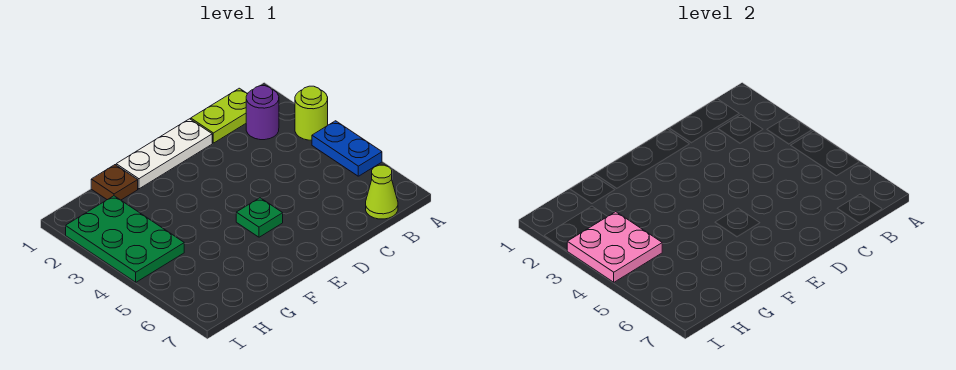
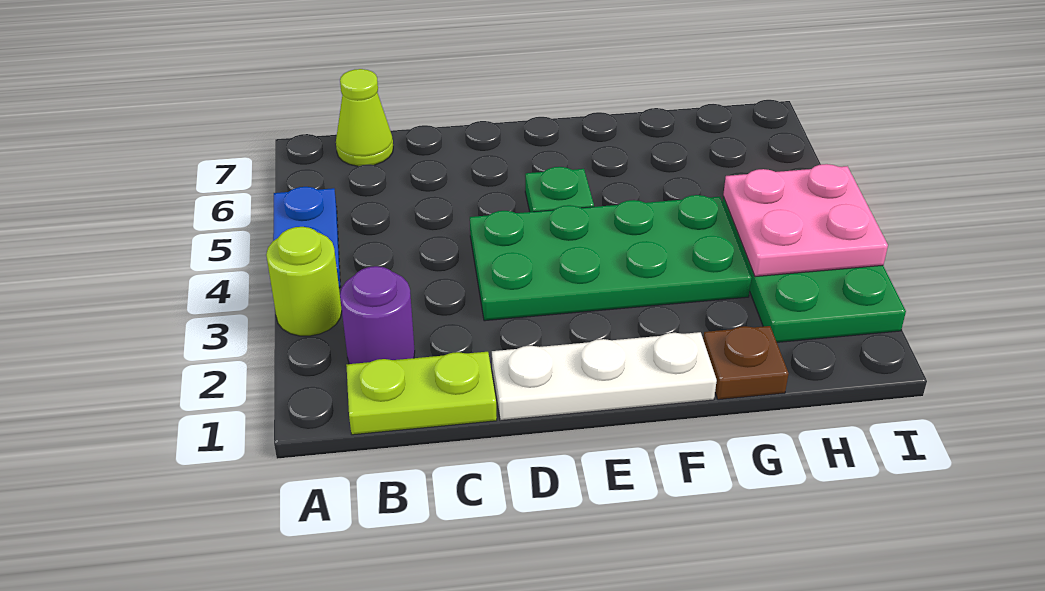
none -> green 2x4 plate [470,195,751,321]

